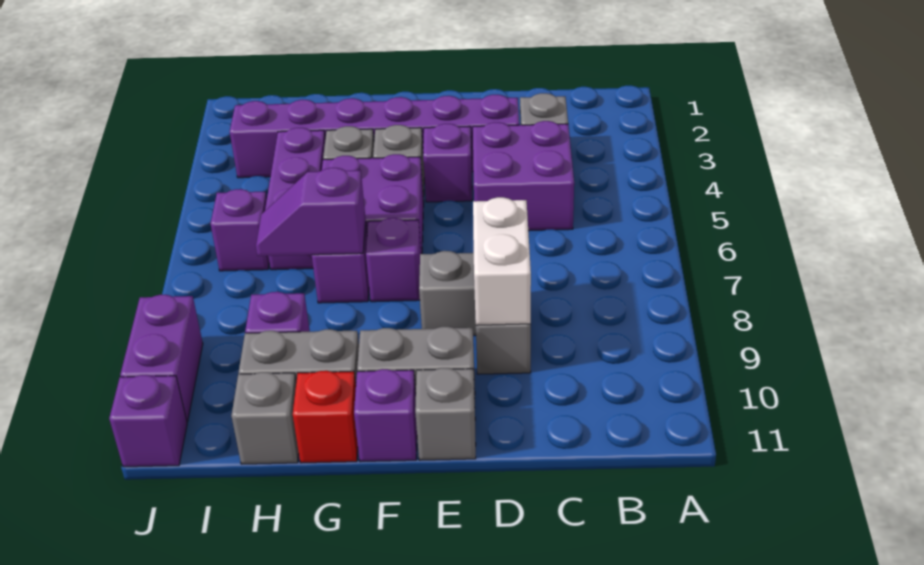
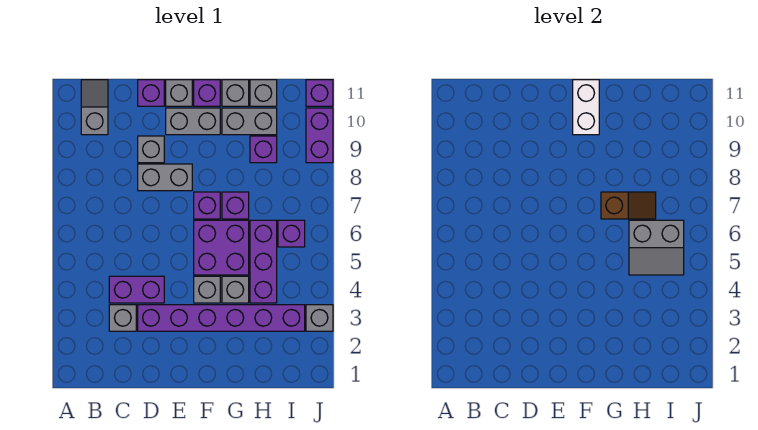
none -> grey 1x2 slope [81,80,108,135]
purple 2x2 brick [473,121,574,231] -> purple 1x2 brick [109,276,164,303]
white 1x2 brick [473,197,531,325] -> white 1x2 brick moved to [573,80,599,135]
purple 1x1 brick [423,124,472,202] -> purple 1x1 brick moved to [138,80,164,106]
purple 1x2 slope [256,168,366,256] -> brown 1x2 slope [601,192,656,219]
red 1x1 brick [293,371,358,463] -> grey 1x1 brick [222,80,249,106]
none -> grey 2x2 slope [629,220,684,275]
none -> grey 1x1 brick [306,305,333,331]

